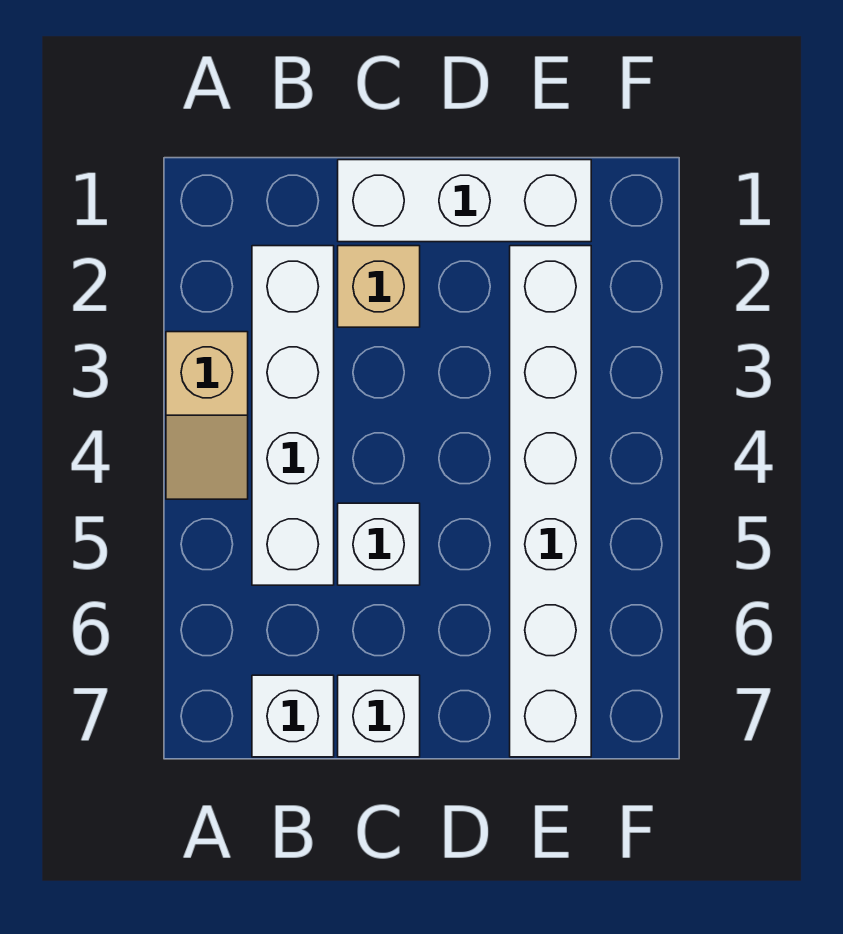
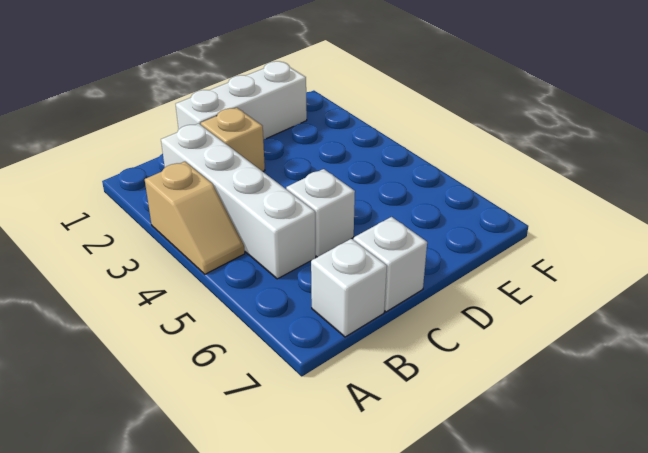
white 1x6 brick [510,246,591,757] -> none

